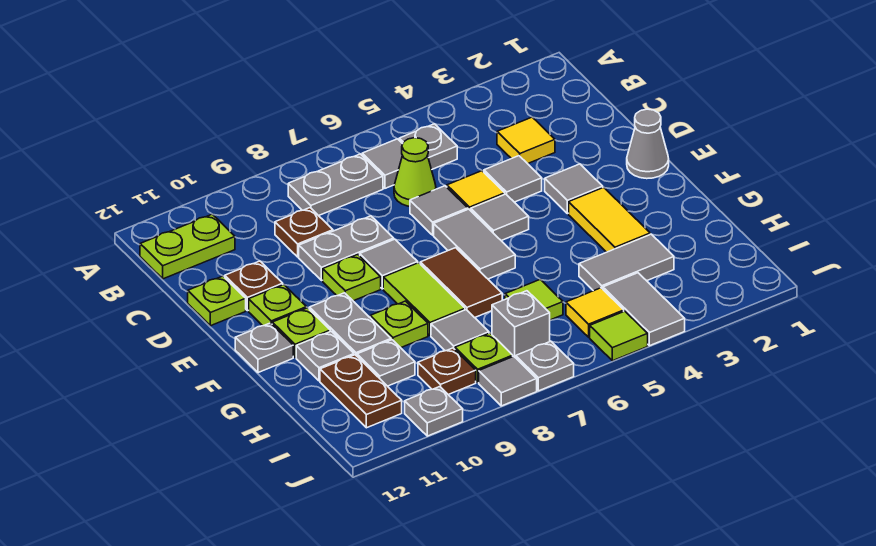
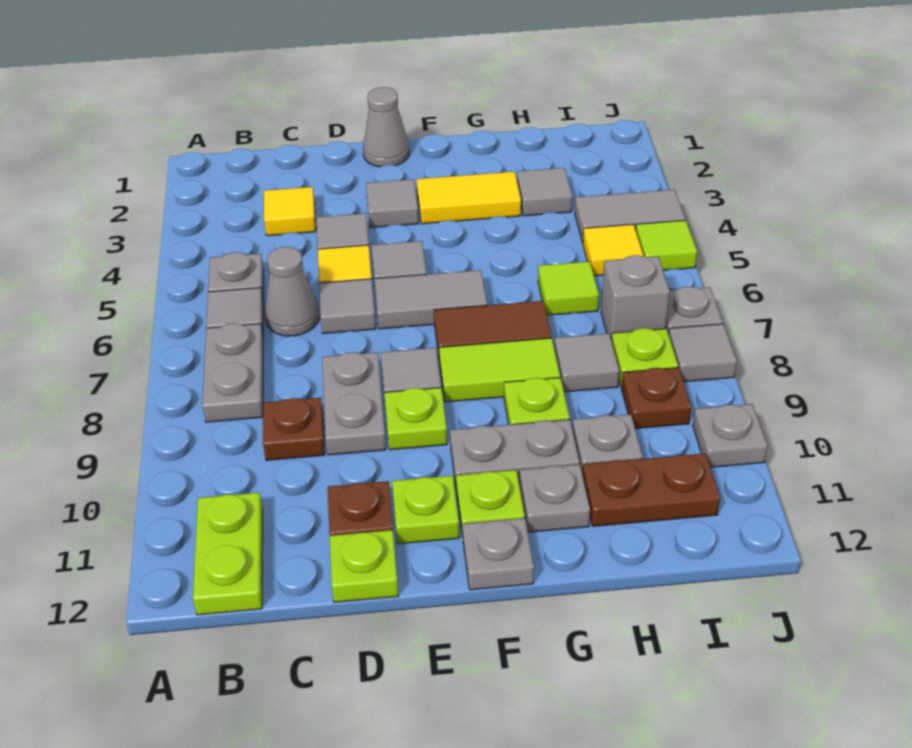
lime 1x1 cone [394,138,436,206] -> grey 1x1 cone [265,247,319,336]
grey 1x2 tile [579,234,674,291] -> grey 1x1 tile [517,168,572,216]

